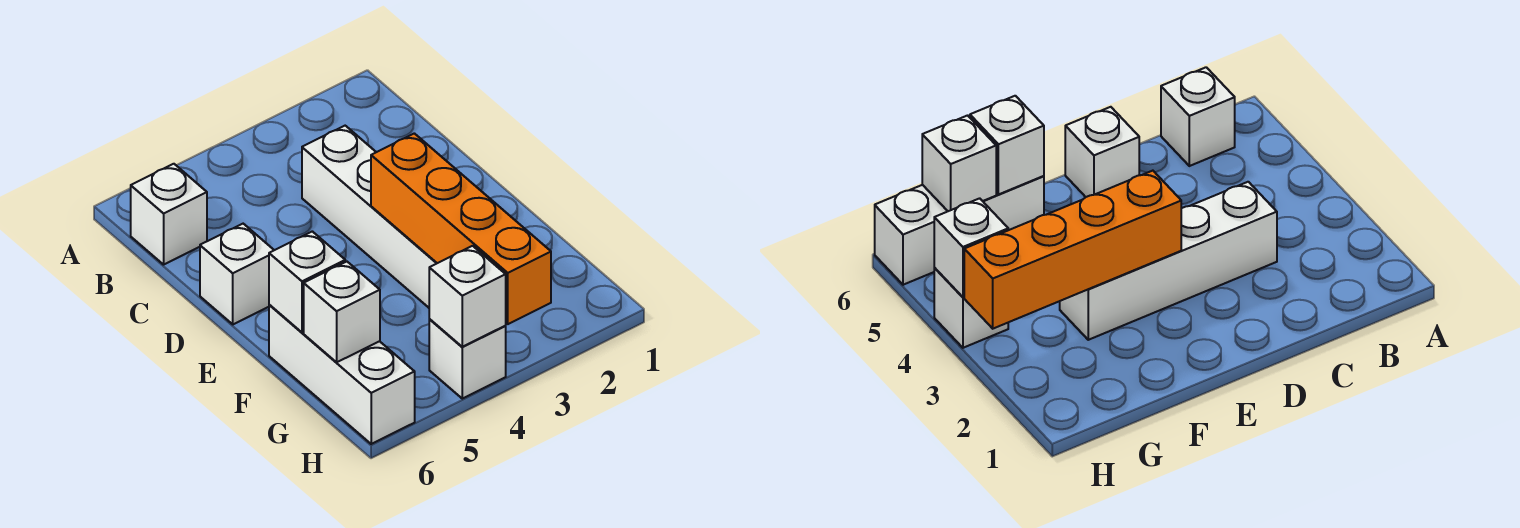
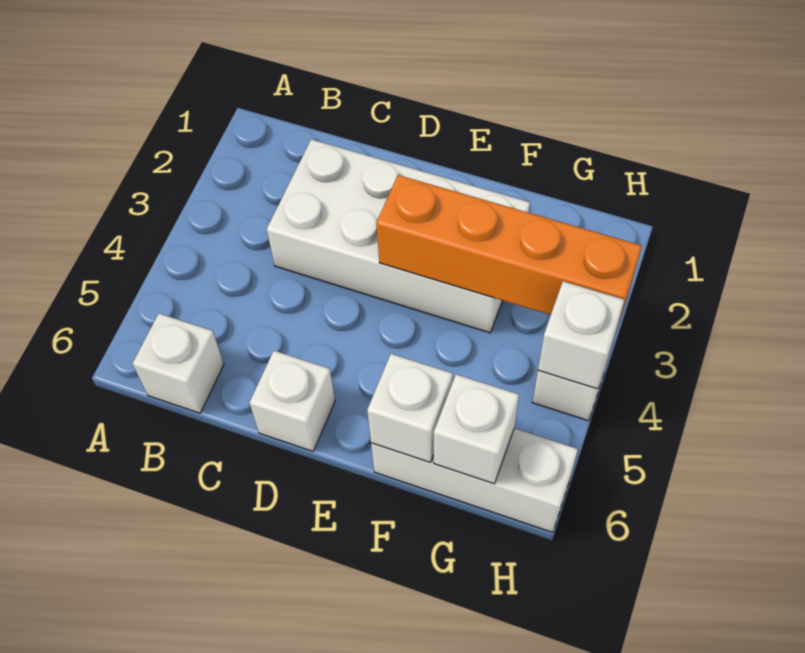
white 1x4 brick [302,126,437,308] -> white 2x4 brick [267,139,530,333]

